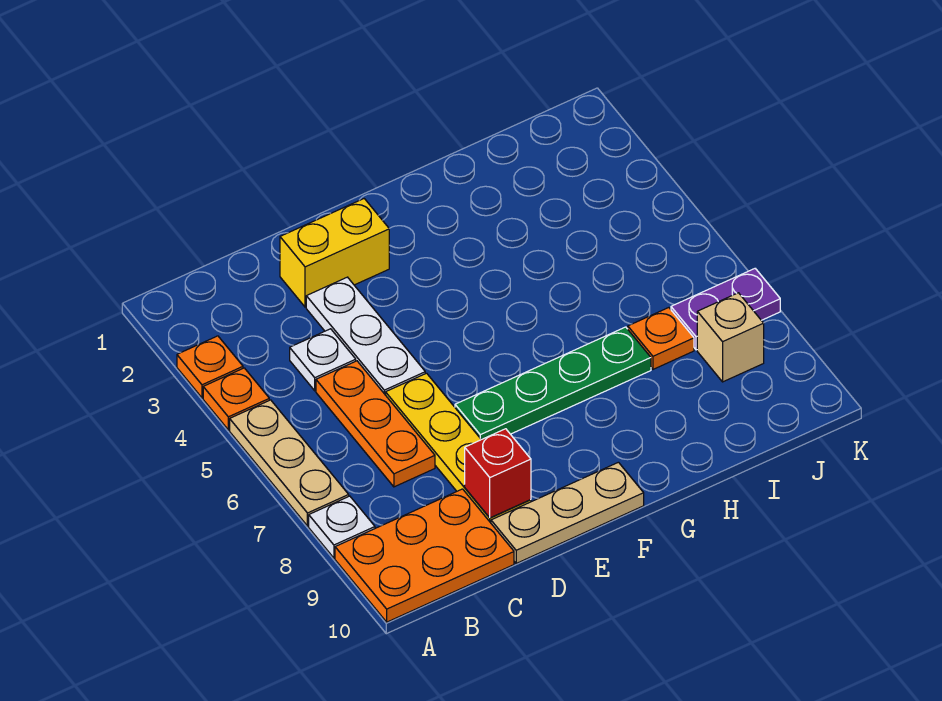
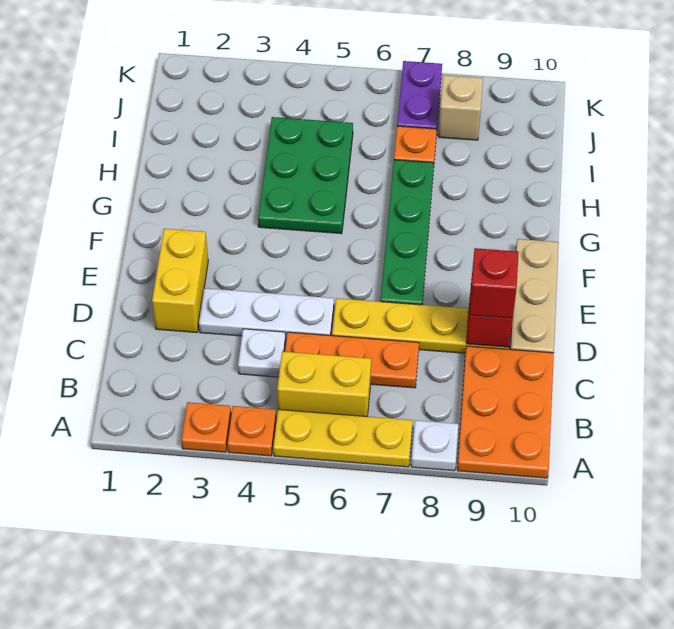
tan 1x3 plate [230,400,349,526] -> yellow 1x3 plate [273,409,413,467]
none -> yellow 1x2 brick [277,351,371,417]
none -> red 1x1 brick [469,248,519,318]
none -> green 2x3 plate [258,117,353,234]

